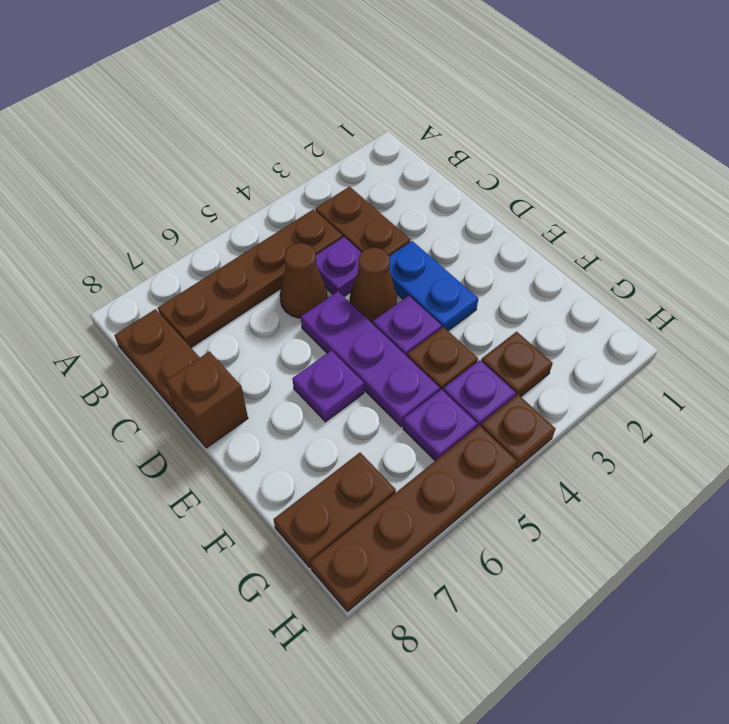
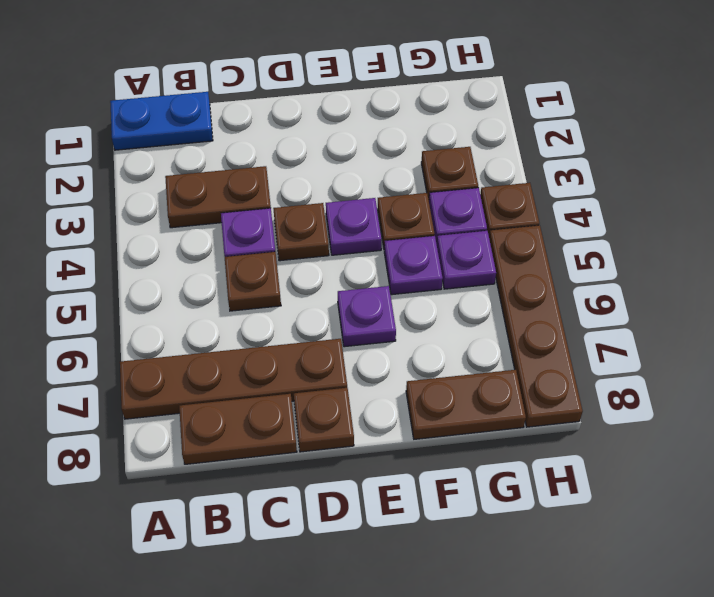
brown 1x4 plate [158,209,343,347] -> brown 1x4 plate turned to [120,339,347,419]
brown 1x1 cone [280,243,327,318] -> brown 1x1 plate [225,252,281,311]
blue 1x2 plate [389,241,478,331] -> blue 1x2 plate moved to [110,92,213,150]
brown 1x1 cone [350,248,397,322] -> brown 1x1 plate [273,203,329,261]
purple 1x3 plate [301,292,440,427] -> purple 1x1 plate [384,236,443,295]
brown 1x1 brick [166,352,248,448] -> brown 1x1 plate [294,388,354,452]
brown 1x2 plate [274,453,396,567] -> brown 1x2 plate turned to [406,370,526,439]

